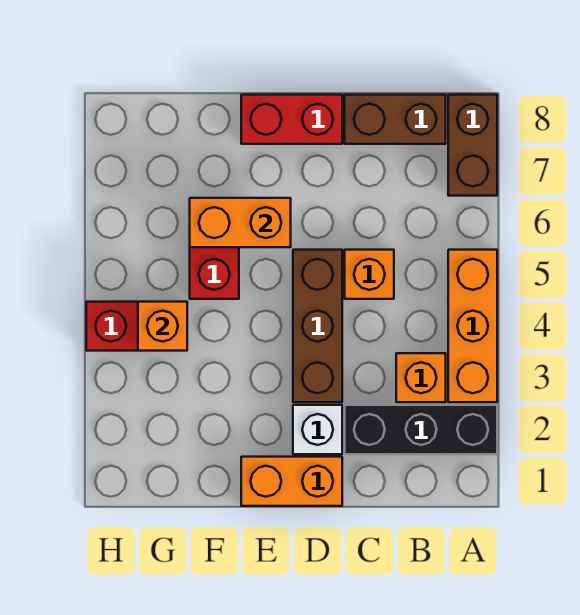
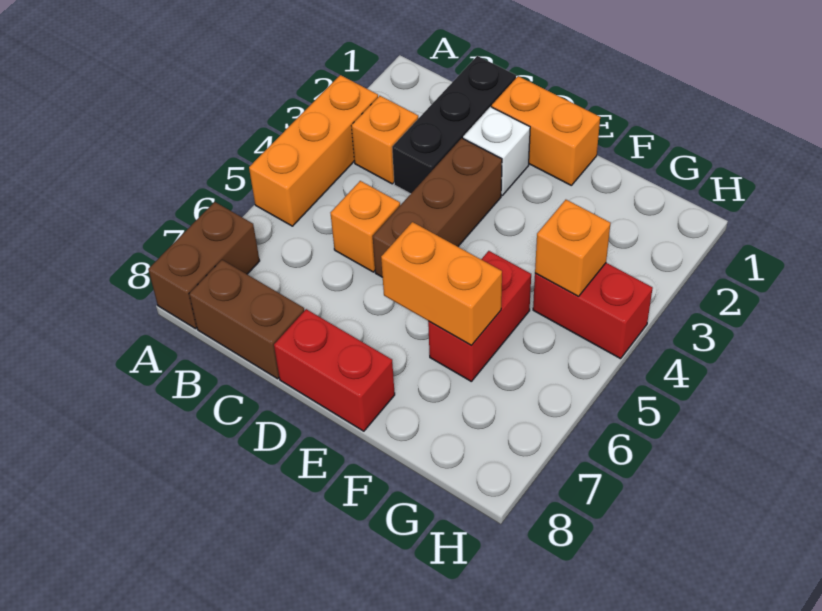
black 1x3 brick [345,405,497,454] -> black 1x3 brick turned to [392,56,516,194]

